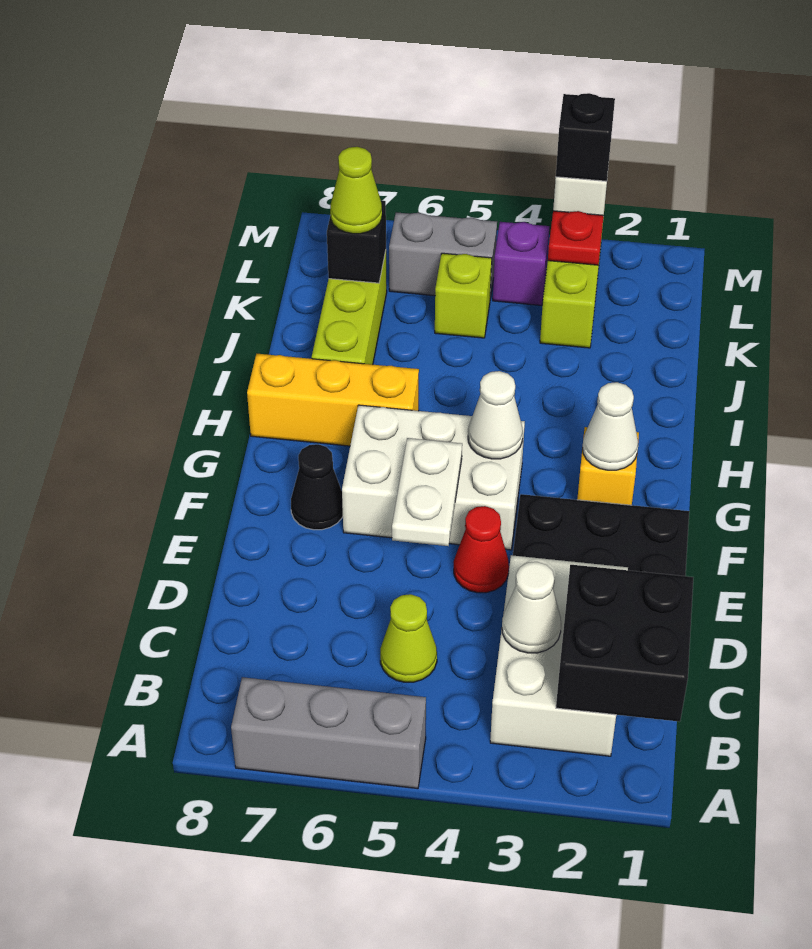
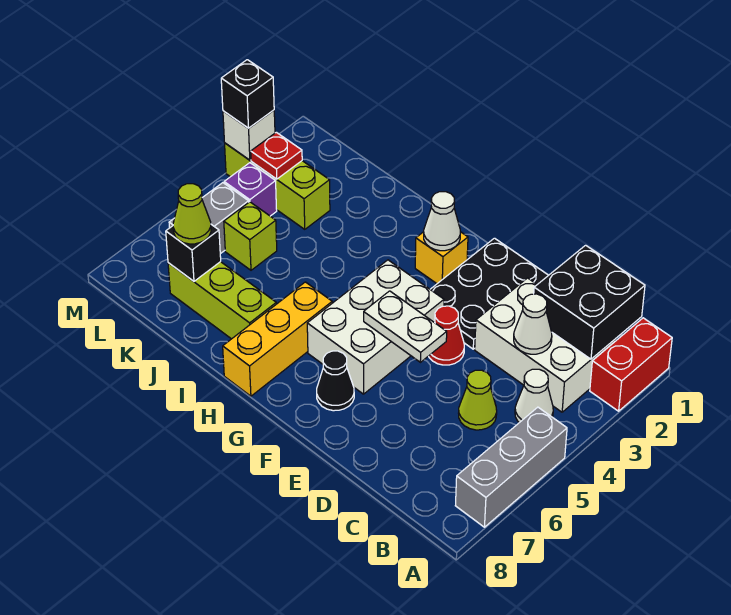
none -> red 1x2 brick [590,318,672,411]
white 1x1 cone [468,371,523,459] -> white 1x1 cone moved to [515,369,553,423]

